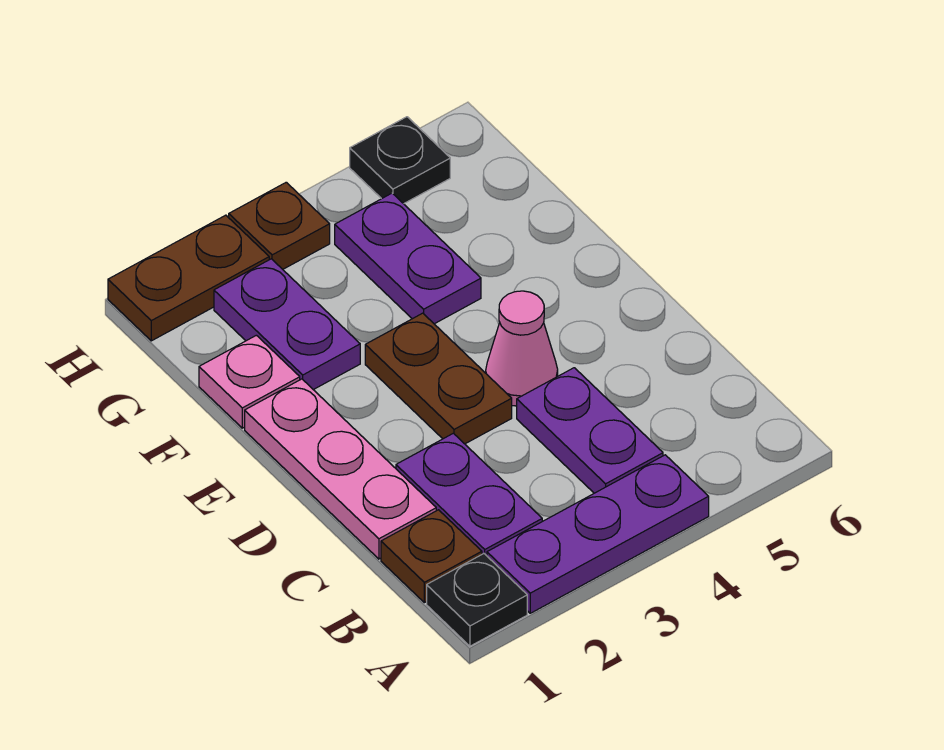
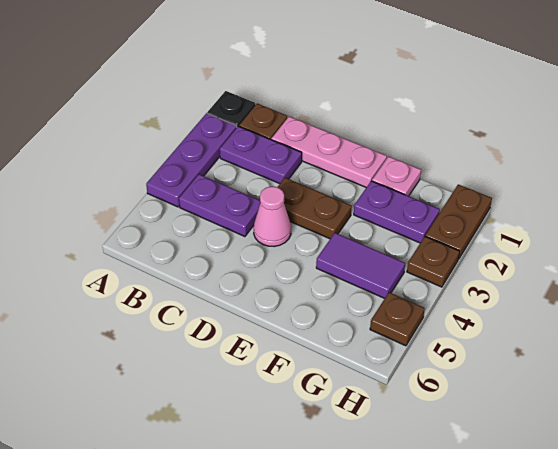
purple 1x2 plate [335,193,481,324] -> purple 1x2 tile [316,233,405,298]
black 1x1 plate [350,117,450,204] -> brown 1x1 plate [370,292,425,346]

